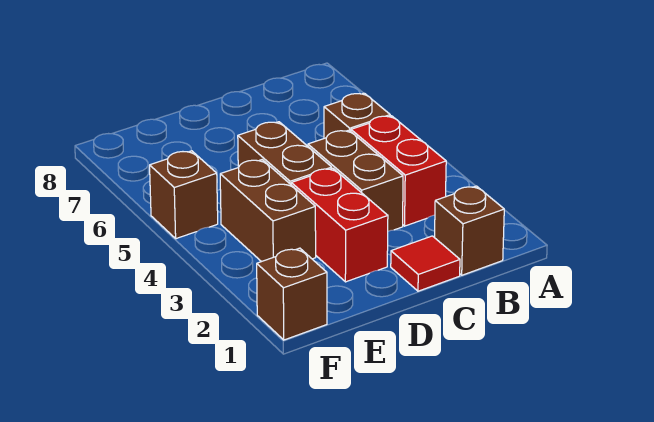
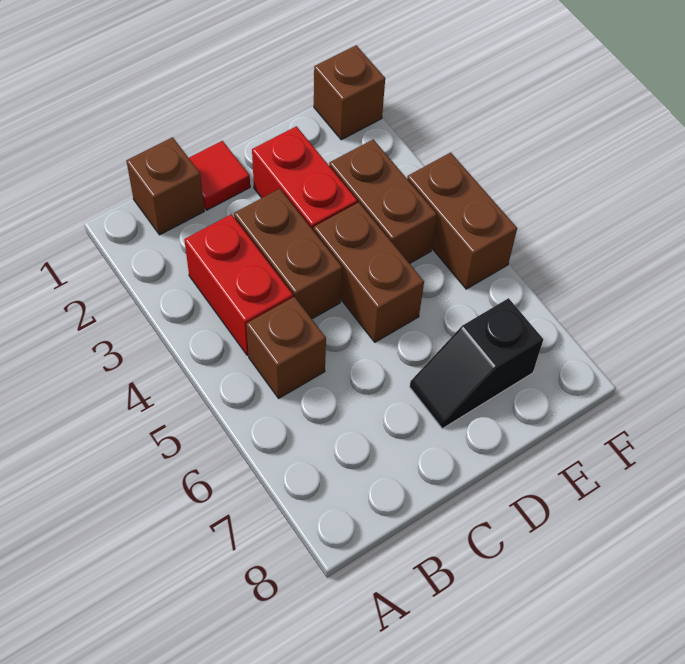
none -> black 1x2 slope [410,298,543,429]
brown 1x1 brick [150,151,218,239] -> brown 1x2 brick [407,153,517,289]

